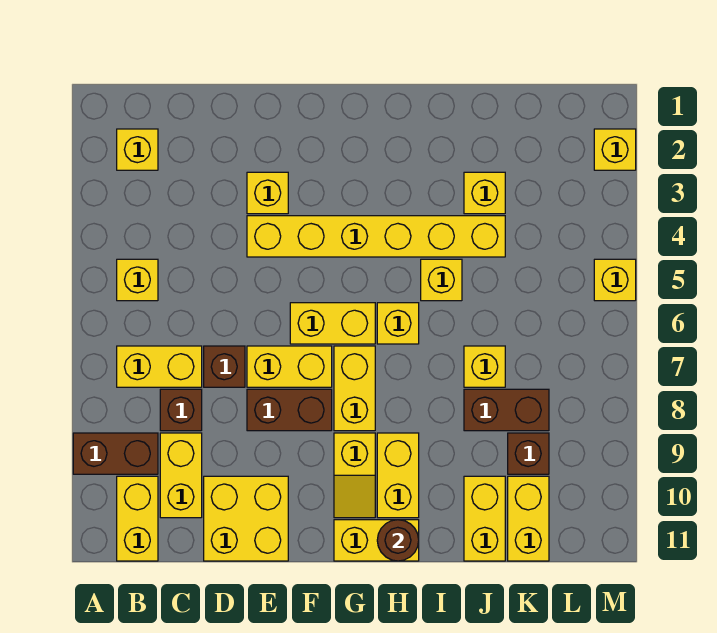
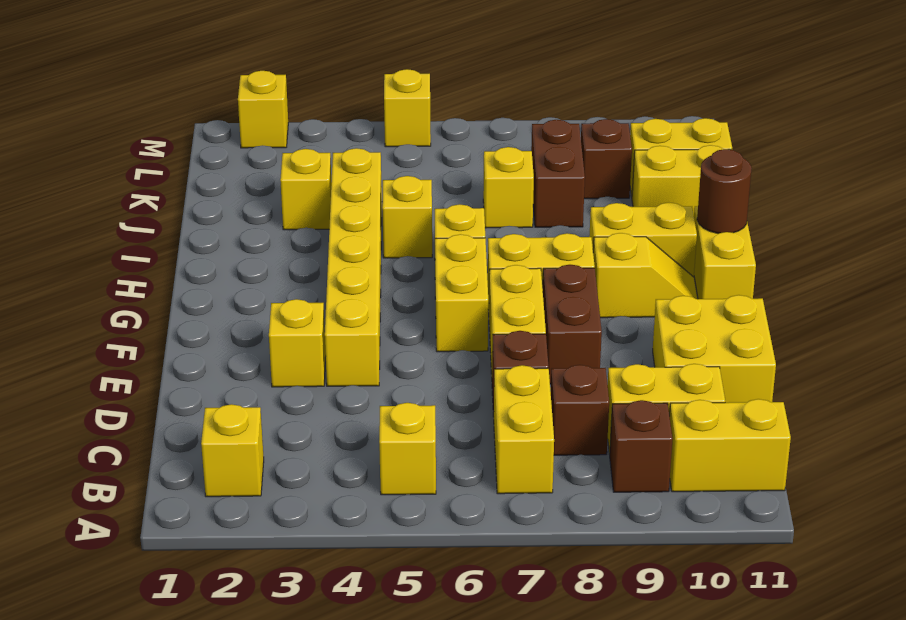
brown 1x2 brick [73,433,158,474] -> brown 1x1 brick [610,400,673,492]

